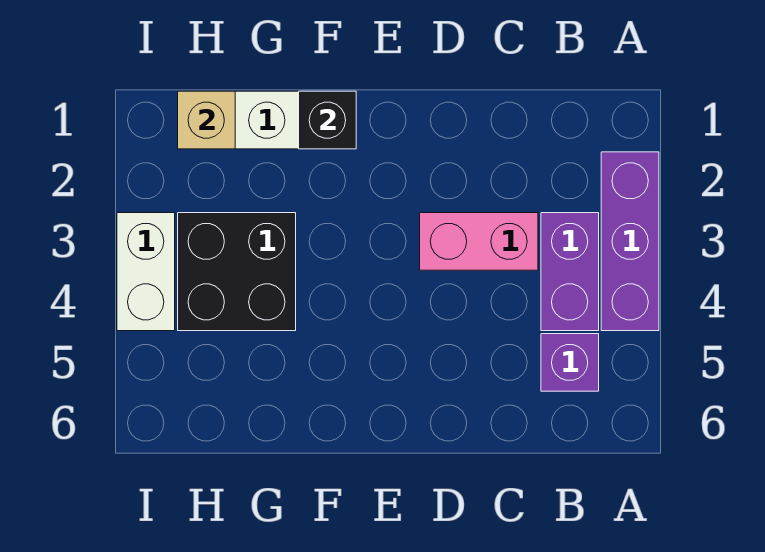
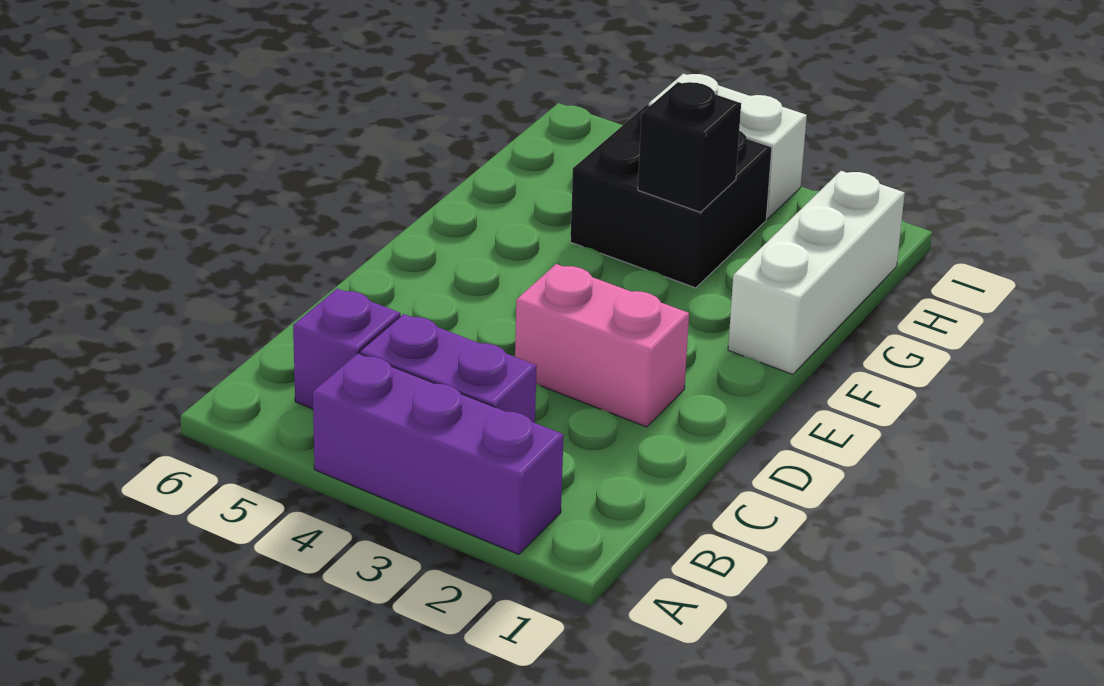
pink 1x2 brick [420,213,538,270] -> pink 1x2 brick turned to [515,264,689,427]
black 1x1 brick [299,91,356,149] -> black 1x1 brick moved to [638,82,741,212]
tan 1x1 brick [178,91,235,149] -> none

